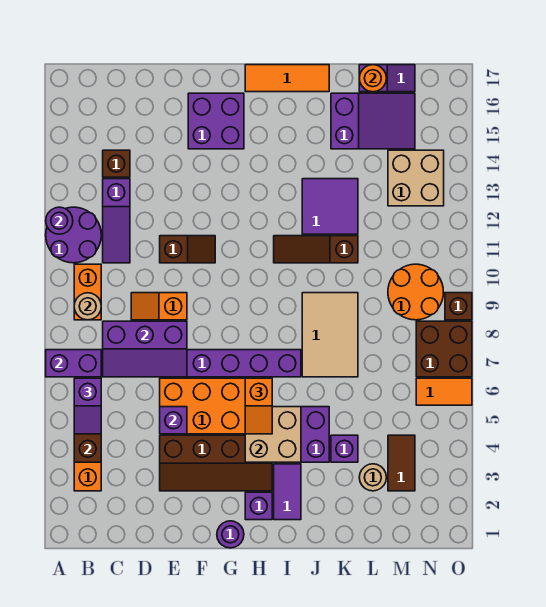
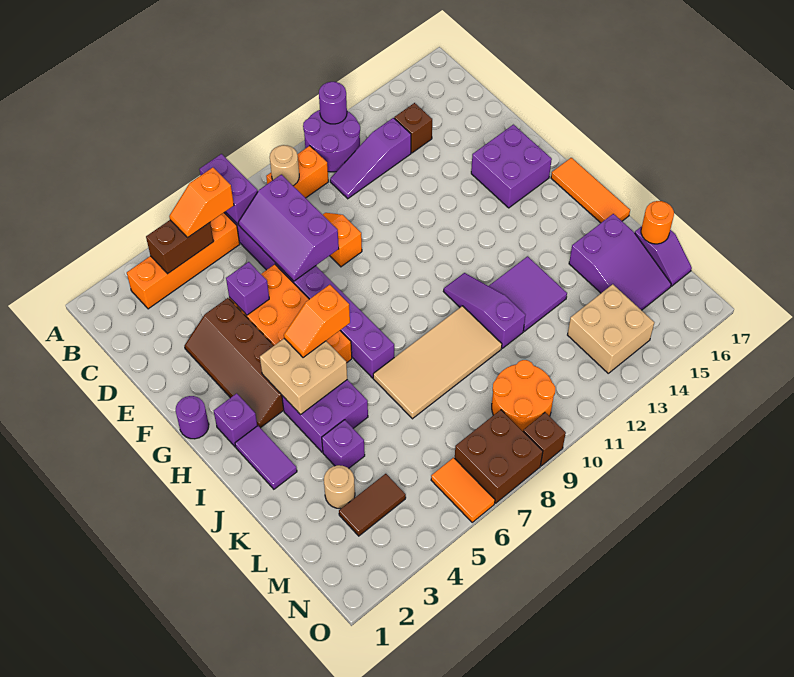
purple 1x2 slope [74,378,101,434] -> orange 1x2 slope [169,168,234,238]
brown 1x2 slope [160,236,215,263] -> none
purple 1x2 tile [274,464,301,520] -> purple 1x2 tile turned to [235,426,297,489]
brown 1x3 slope [274,236,358,263] -> purple 1x3 slope [443,273,525,348]
tan 2x3 tile [302,293,358,377] -> tan 2x4 tile [373,306,502,419]

